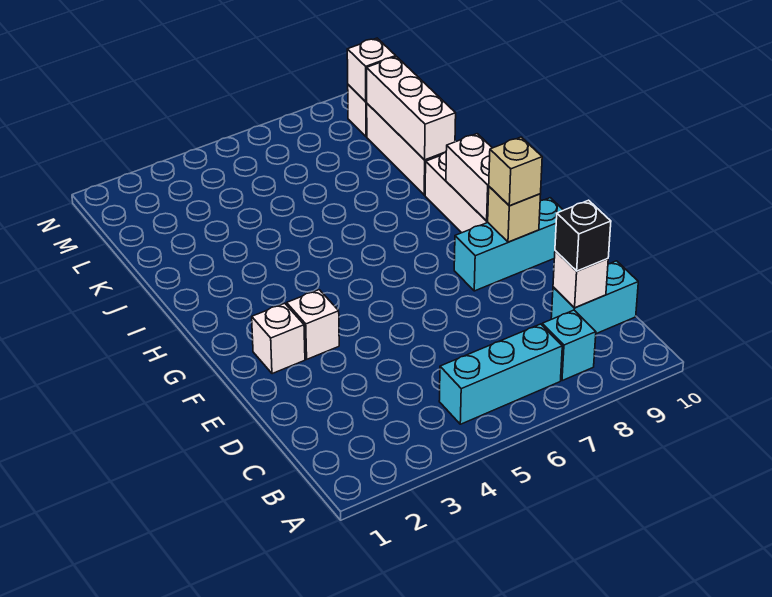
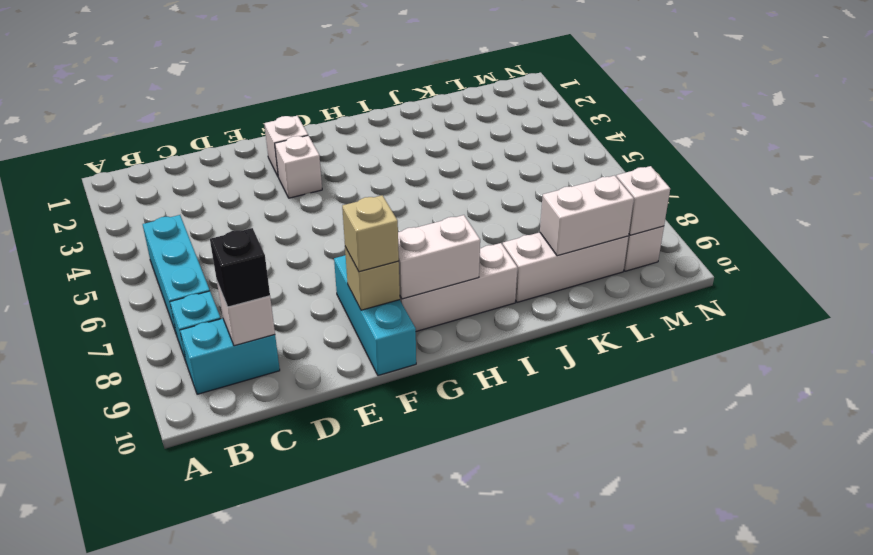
cyan 1x2 brick [551,261,638,334] -> cyan 1x2 brick turned to [180,319,280,394]
white 1x3 brick [367,57,456,160] -> white 1x2 brick [540,175,634,256]

